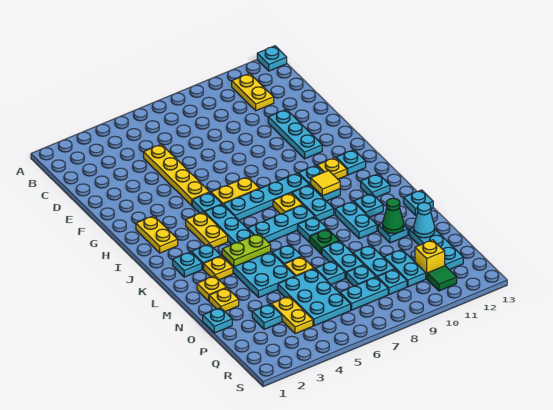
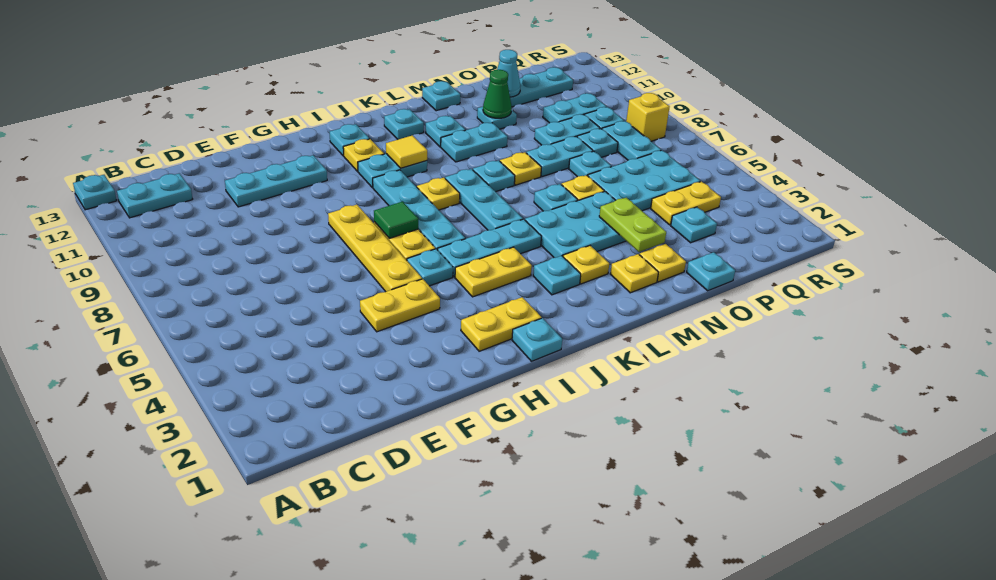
yellow 1x2 plate [232,73,274,111] -> yellow 1x2 plate moved to [360,279,440,332]
yellow 1x4 plate [144,144,210,205] -> yellow 1x4 plate turned to [328,205,422,292]
cyan 1x2 plate [292,185,334,221] -> cyan 1x2 plate moved to [117,173,192,218]
cyan 1x1 plate [173,252,202,277] -> cyan 1x1 plate moved to [512,318,562,361]
lime 1x2 plate [222,234,271,267] -> lime 1x2 plate moved to [599,198,666,252]
green 1x1 plate [310,229,339,254] -> yellow 1x1 plate [500,152,542,185]
yellow 1x1 brick [415,240,445,279] -> yellow 1x1 brick moved to [626,93,670,141]
green 1x1 tile [427,266,457,291] -> green 1x1 tile moved to [374,202,418,238]

